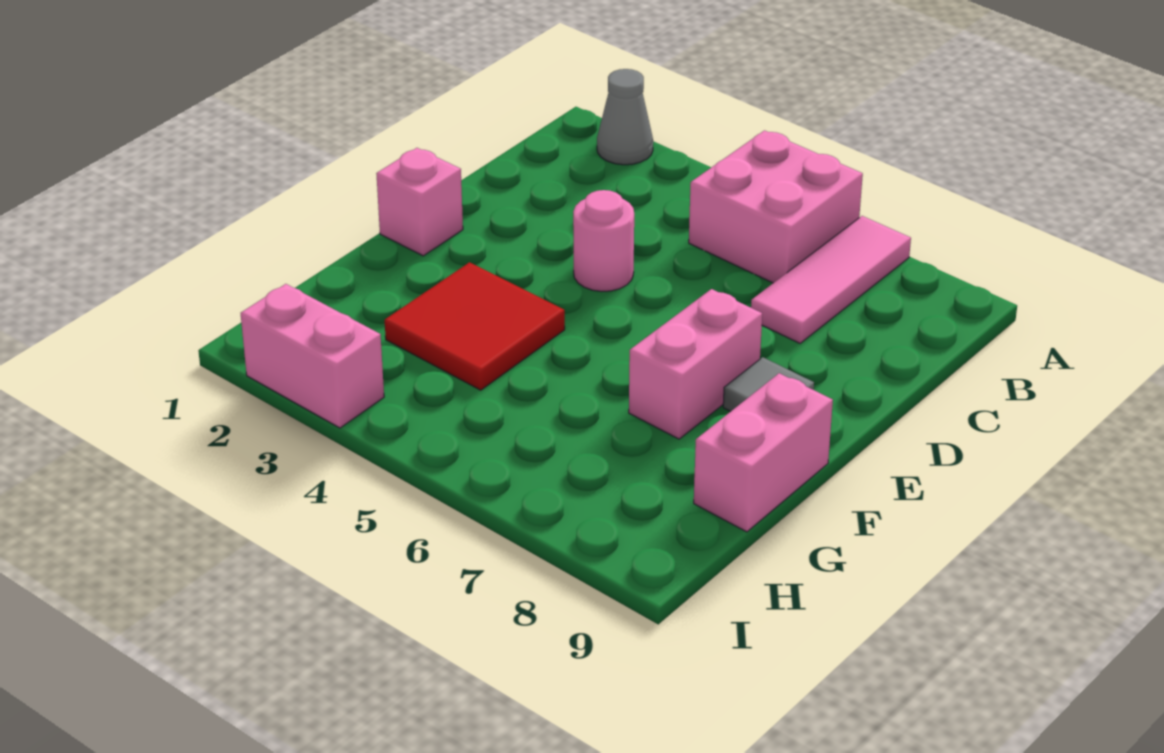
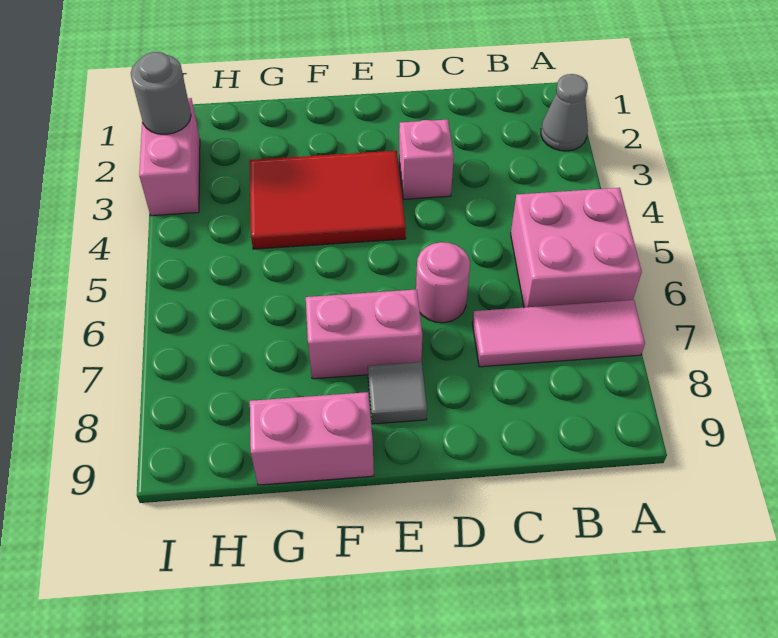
pink 1x1 round brick [573,190,634,291] -> pink 1x1 round brick moved to [416,242,470,323]
pink 1x1 brick [376,148,463,256] -> pink 1x1 brick moved to [399,119,454,199]
red 2x2 tile [385,262,565,390] -> red 2x3 tile [249,151,406,249]
none -> grey 1x1 round brick [131,52,191,134]

